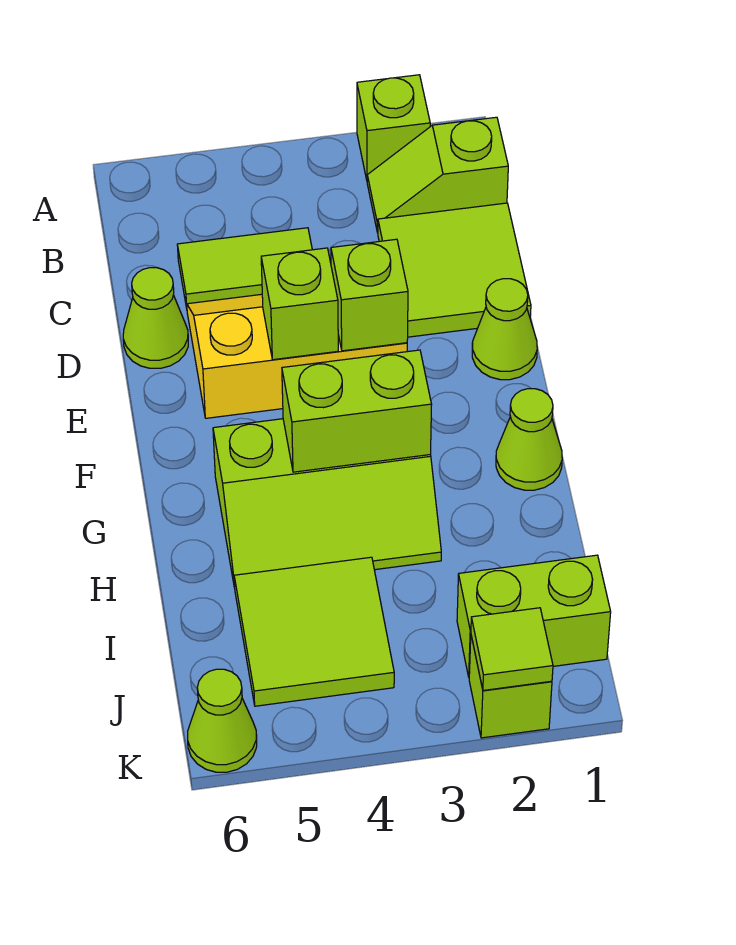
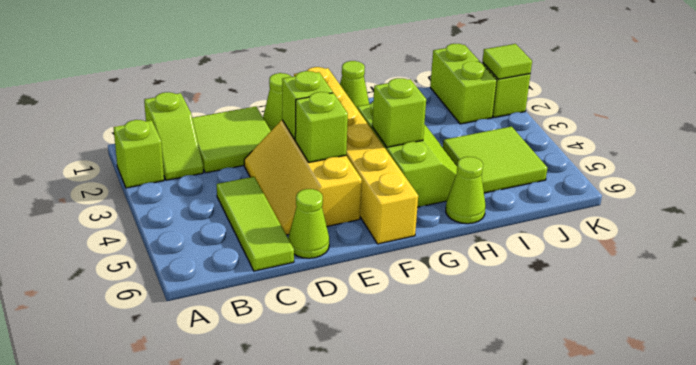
lime 1x2 tile [177,228,312,308] -> lime 1x3 tile [217,177,294,271]
none -> yellow 1x6 brick [294,67,418,244]
lime 1x2 brick [282,350,432,472] -> lime 1x1 brick [372,78,426,147]
lime 1x1 cone [188,669,257,772] -> lime 1x1 cone moved to [446,157,486,224]

